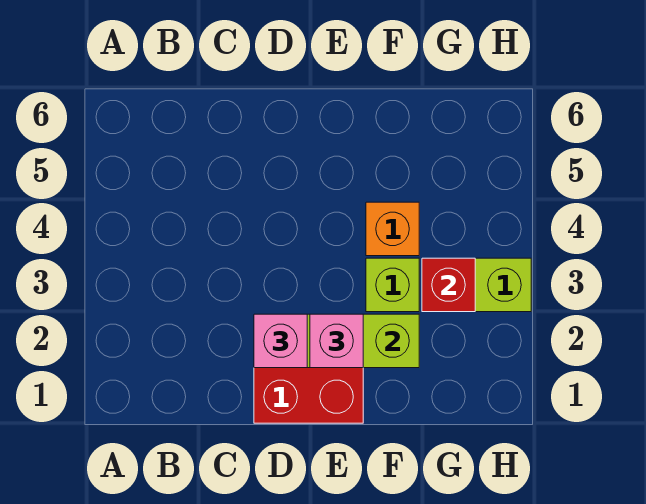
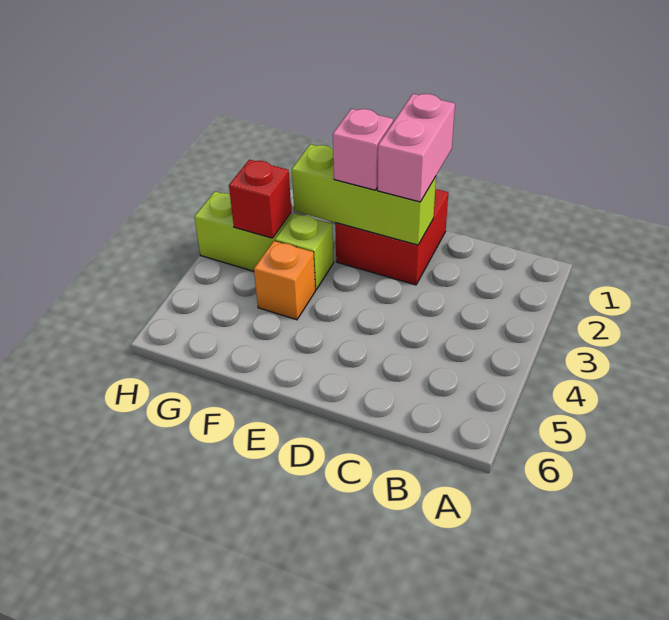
pink 1x1 brick [254,314,307,368] -> pink 1x2 brick [378,94,455,202]

